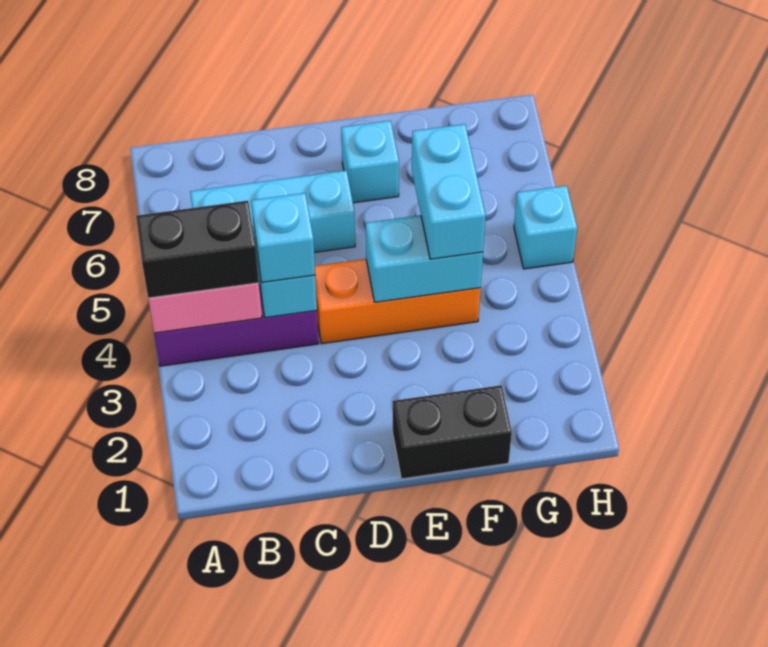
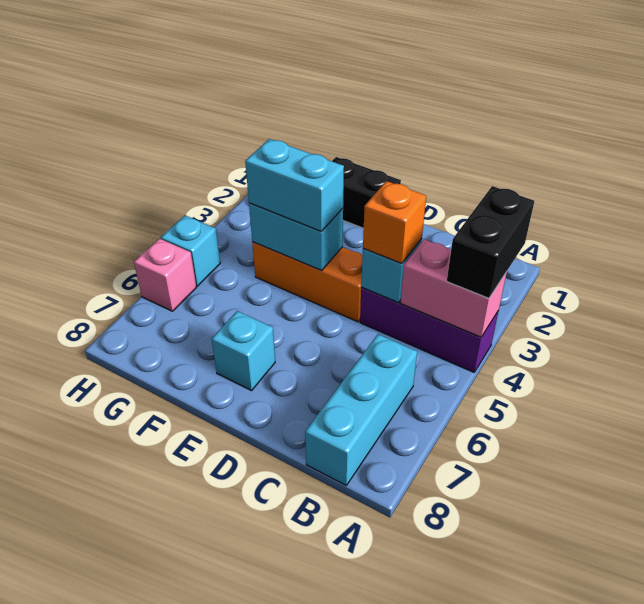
black 1x2 brick [136,201,259,298] -> black 1x2 brick turned to [447,186,534,298]
cyan 1x3 brick [190,170,355,252] -> cyan 1x3 brick turned to [305,334,417,485]
cyan 1x1 brick [251,193,315,282] -> orange 1x1 brick [363,181,426,264]
cyan 1x2 brick [412,124,486,259] -> cyan 1x2 brick turned to [245,139,344,232]
none -> pink 1x1 brick [134,239,197,311]

